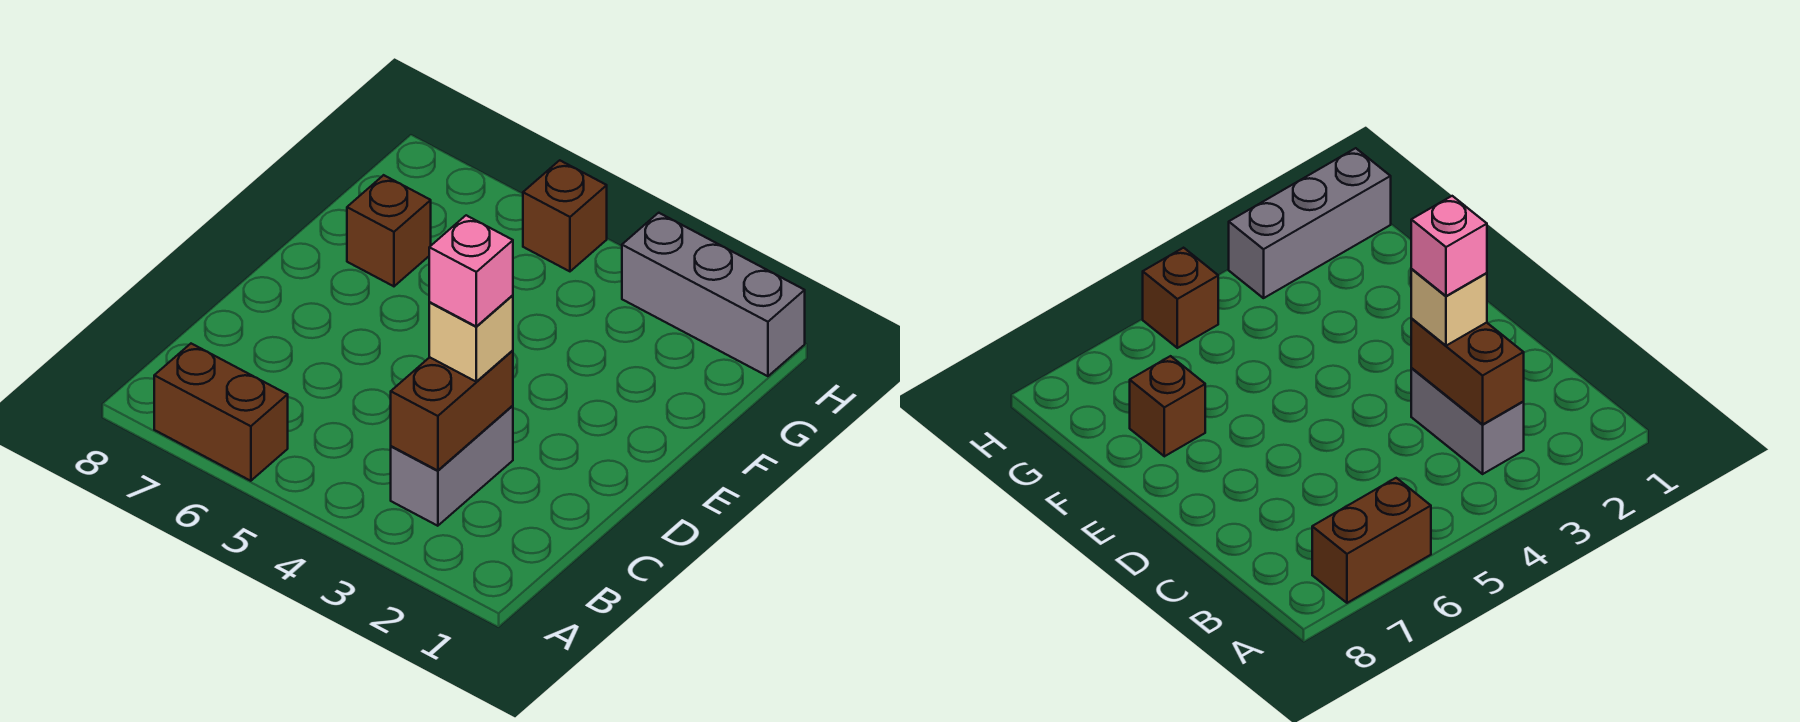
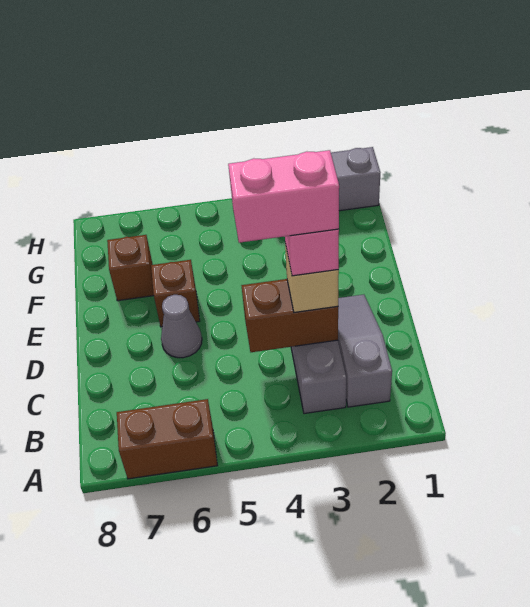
none -> grey 1x3 slope [338,295,392,407]
brown 1x2 brick [391,350,513,471] -> brown 1x2 brick turned to [241,279,338,352]
none -> pink 1x2 brick [228,150,339,243]
none -> grey 1x1 cone [161,295,202,358]
brown 1x1 brick [523,160,607,271] -> brown 1x1 brick moved to [151,260,200,327]

